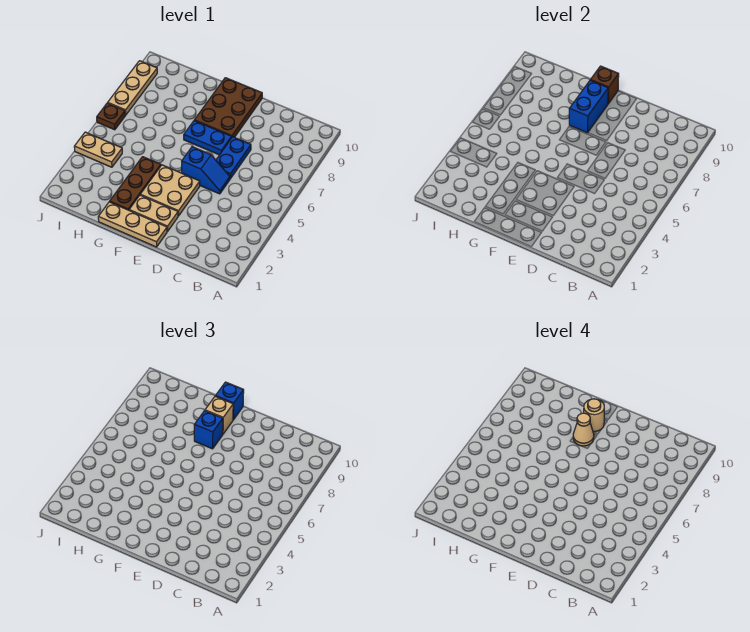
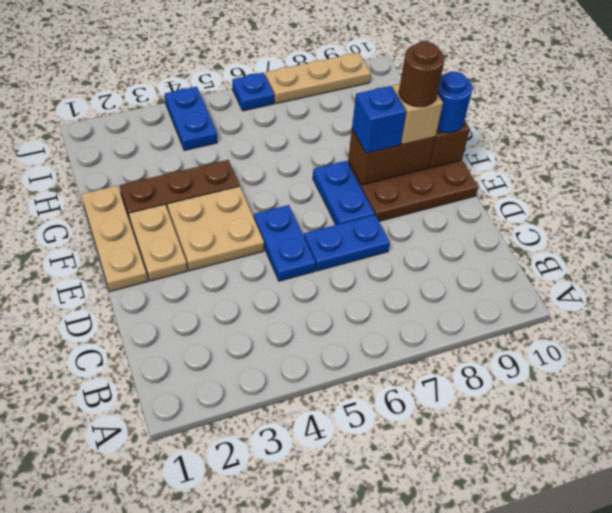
blue 1x2 slope [182,147,230,194] -> blue 1x2 plate [254,205,316,281]
blue 1x2 brick [569,80,608,133] -> brown 1x2 brick [348,129,435,185]
tan 1x1 cone [573,413,594,446] -> none
tan 1x1 round brick [584,399,604,431] -> brown 1x1 round brick [399,42,445,107]
blue 1x1 brick [216,382,244,420] -> blue 1x1 round brick [437,72,472,133]
tan 1x2 plate [74,132,122,167] -> blue 1x2 plate [165,87,217,151]
brown 1x1 plate [97,103,125,130] -> blue 1x1 plate [232,73,274,111]

